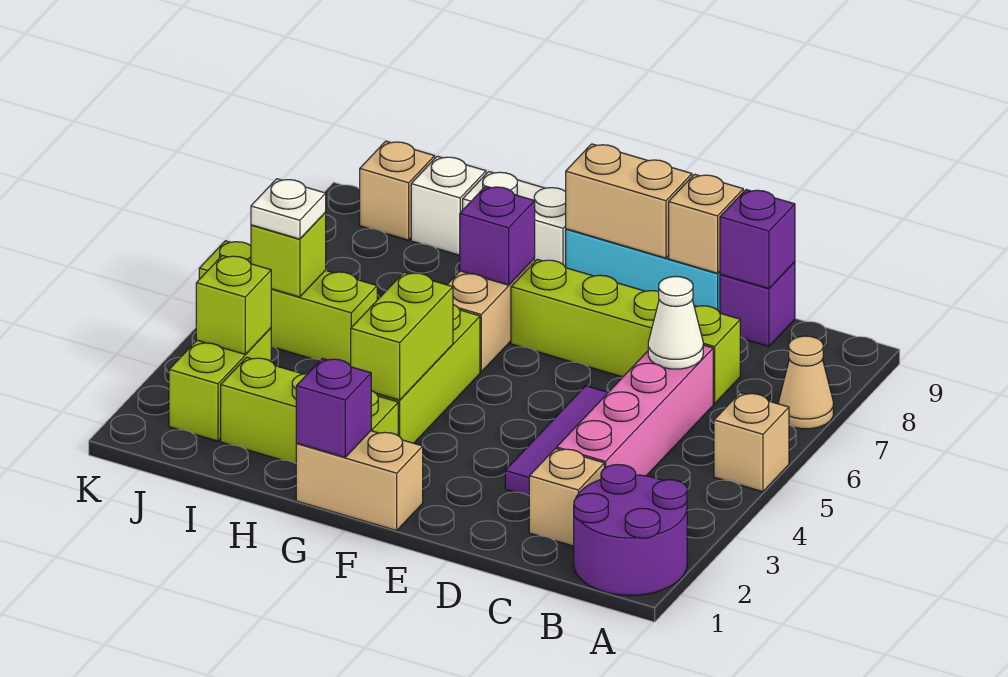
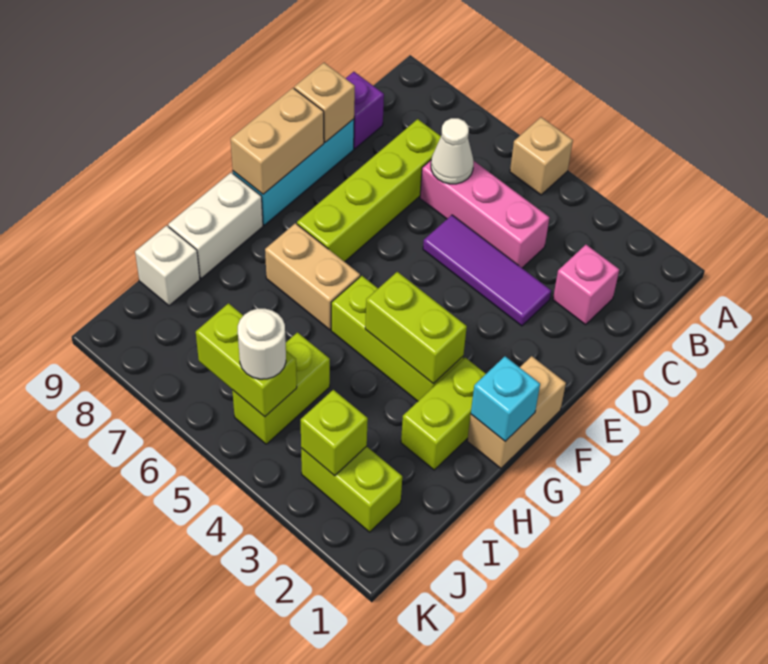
purple 2x2 round brick [574,465,687,596] -> none
tan 1x1 cone [779,336,833,429] -> none
tan 1x1 brick [529,449,604,546] -> pink 1x1 brick [553,245,619,325]
pink 1x4 brick [557,345,713,476] -> pink 1x3 brick [420,160,549,268]
purple 1x1 brick [720,190,795,288] -> none
purple 1x1 brick [296,358,371,457] -> cyan 1x1 brick [471,356,540,441]
lime 1x3 brick [221,357,398,464] -> lime 1x2 brick [401,358,486,470]
purple 1x1 brick [460,186,535,285] -> none
lime 1x3 brick [199,241,377,366] -> lime 1x2 brick [232,332,330,444]
lime 1x1 brick [251,213,326,297] -> lime 1x2 brick [196,303,297,417]
white 1x1 plate [251,179,326,239] -> white 1x1 round brick [238,309,286,379]
tan 1x1 brick [360,141,435,240] -> none

